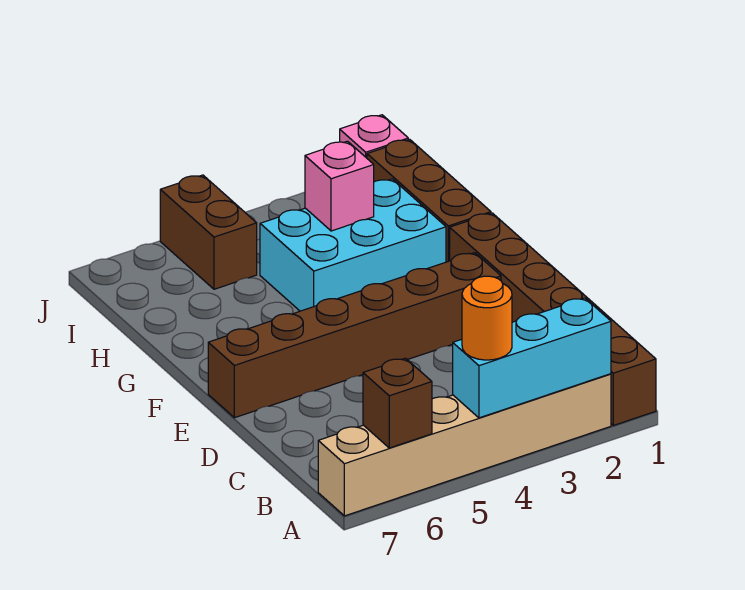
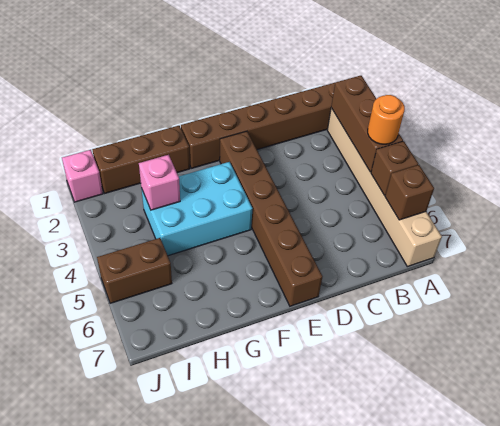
cyan 1x3 brick [453,298,611,418] -> brown 1x3 brick [331,76,403,172]
none -> brown 1x1 brick [371,141,418,195]
cyan 2x3 brick [260,179,446,311] -> cyan 2x3 brick turned to [141,162,253,256]

